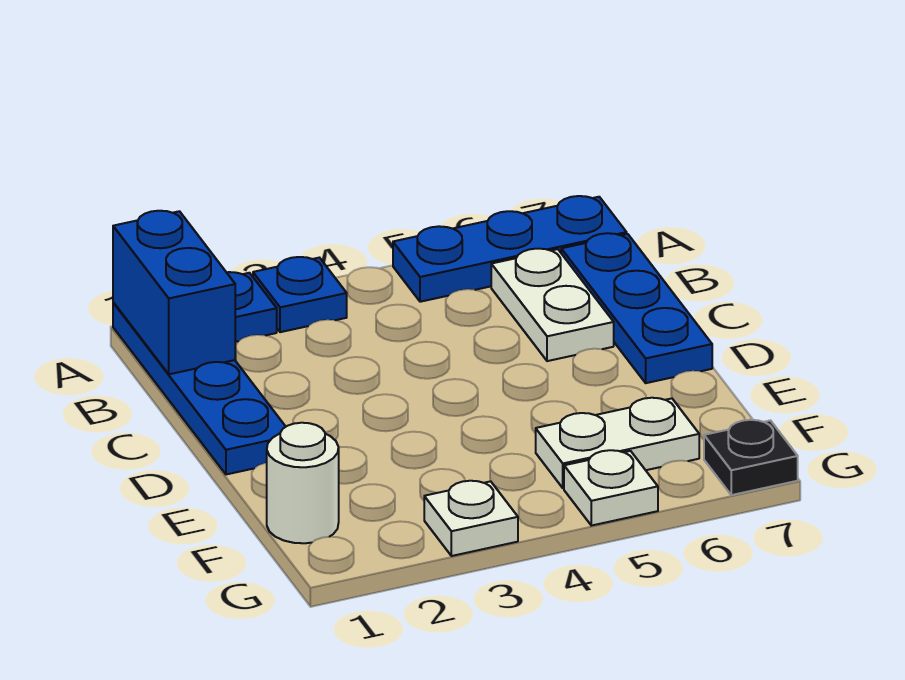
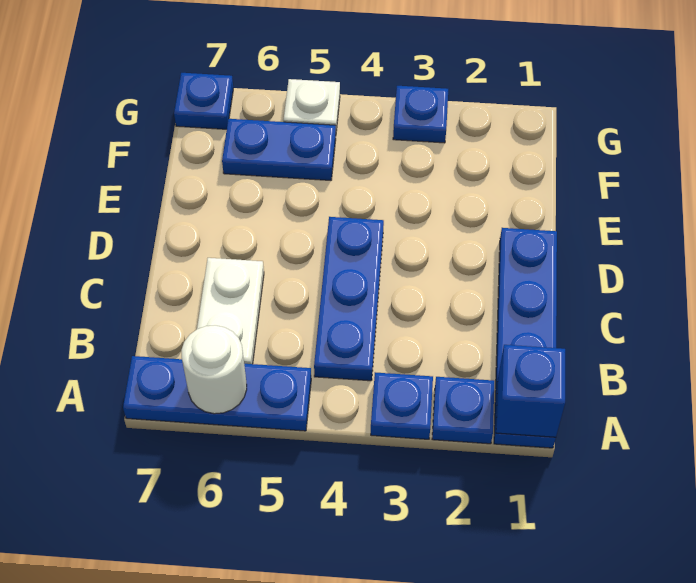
blue 1x2 brick [113,211,235,374] -> blue 1x1 brick [496,345,565,437]
blue 1x3 plate [561,233,712,383] -> blue 1x3 plate moved to [314,217,384,381]
white 1x1 round brick [267,423,339,543] -> white 1x1 round brick moved to [181,325,247,414]
white 1x2 plate [536,398,699,488] -> blue 1x2 plate [222,119,336,180]
white 1x1 plate [424,481,518,556] -> blue 1x1 plate [393,86,448,143]
black 1x1 plate [704,420,798,495] -> blue 1x1 plate [174,73,233,129]

